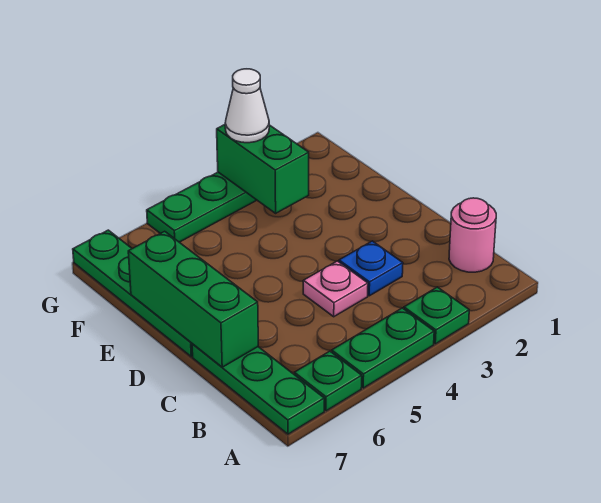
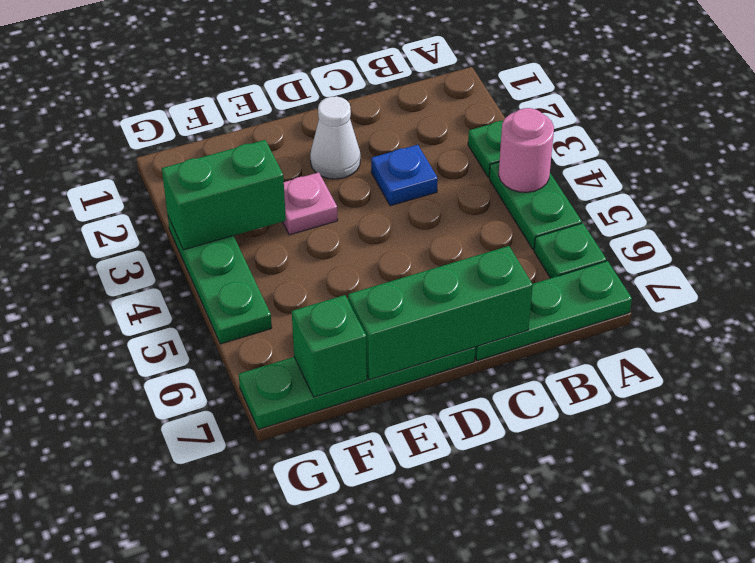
pink 1x1 round brick [449,198,496,272] -> pink 1x1 round brick moved to [499,108,554,192]
pink 1x1 plate [303,261,368,317] -> pink 1x1 plate moved to [283,172,338,235]
none -> green 1x1 brick [292,295,367,397]
white 1x1 cone [225,69,269,143] -> white 1x1 cone moved to [310,96,360,179]

